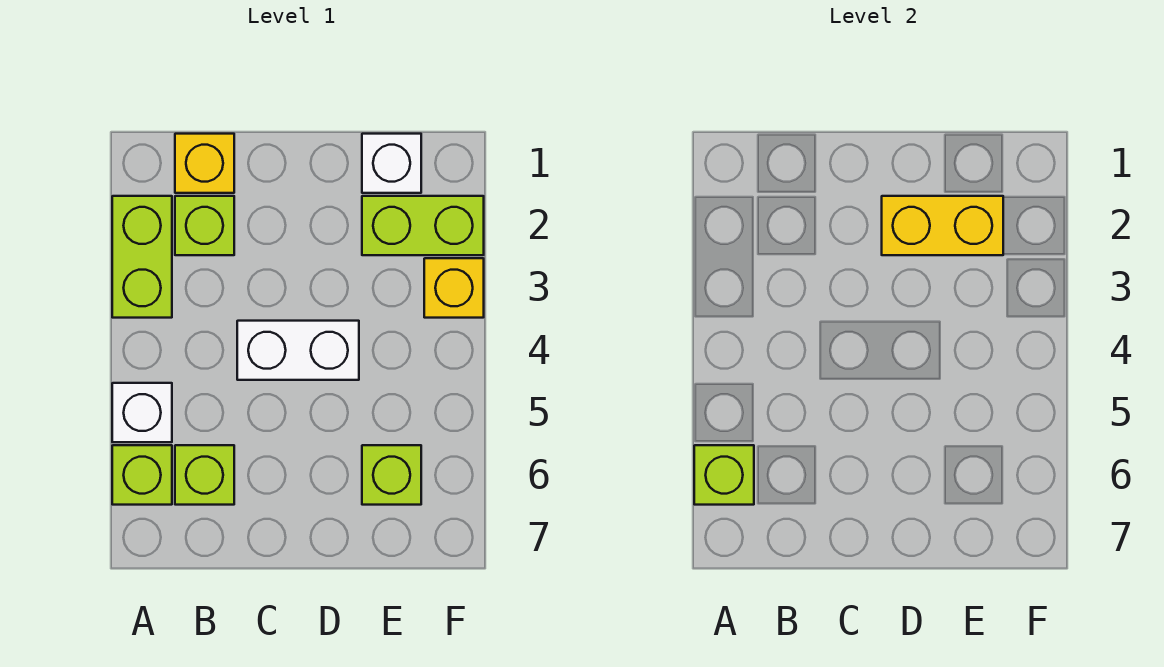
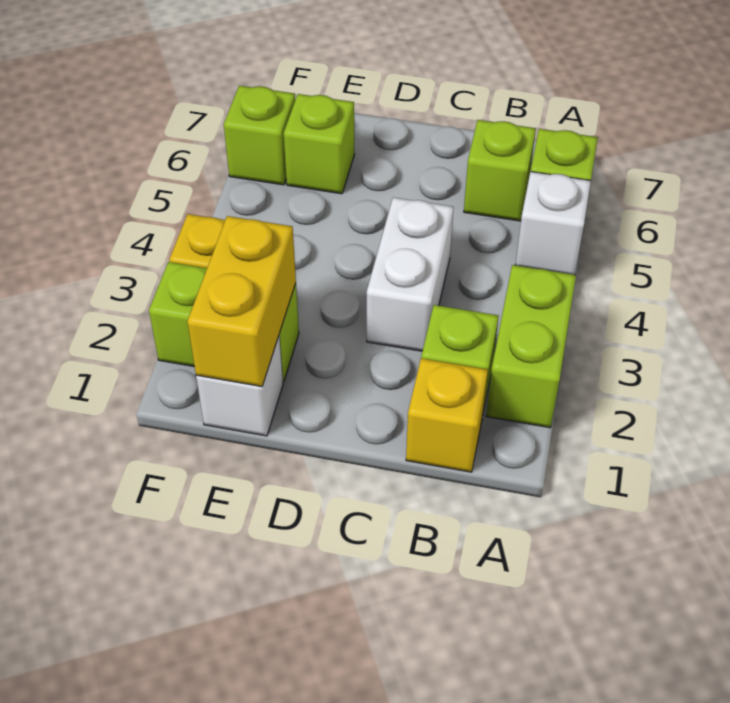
lime 1x1 brick [694,445,754,505] -> lime 1x1 brick moved to [224,86,295,185]
white 1x2 brick [237,321,359,380] -> white 1x2 brick turned to [367,197,454,351]
yellow 1x2 brick [882,196,1003,255] -> yellow 1x2 brick turned to [187,216,296,387]

